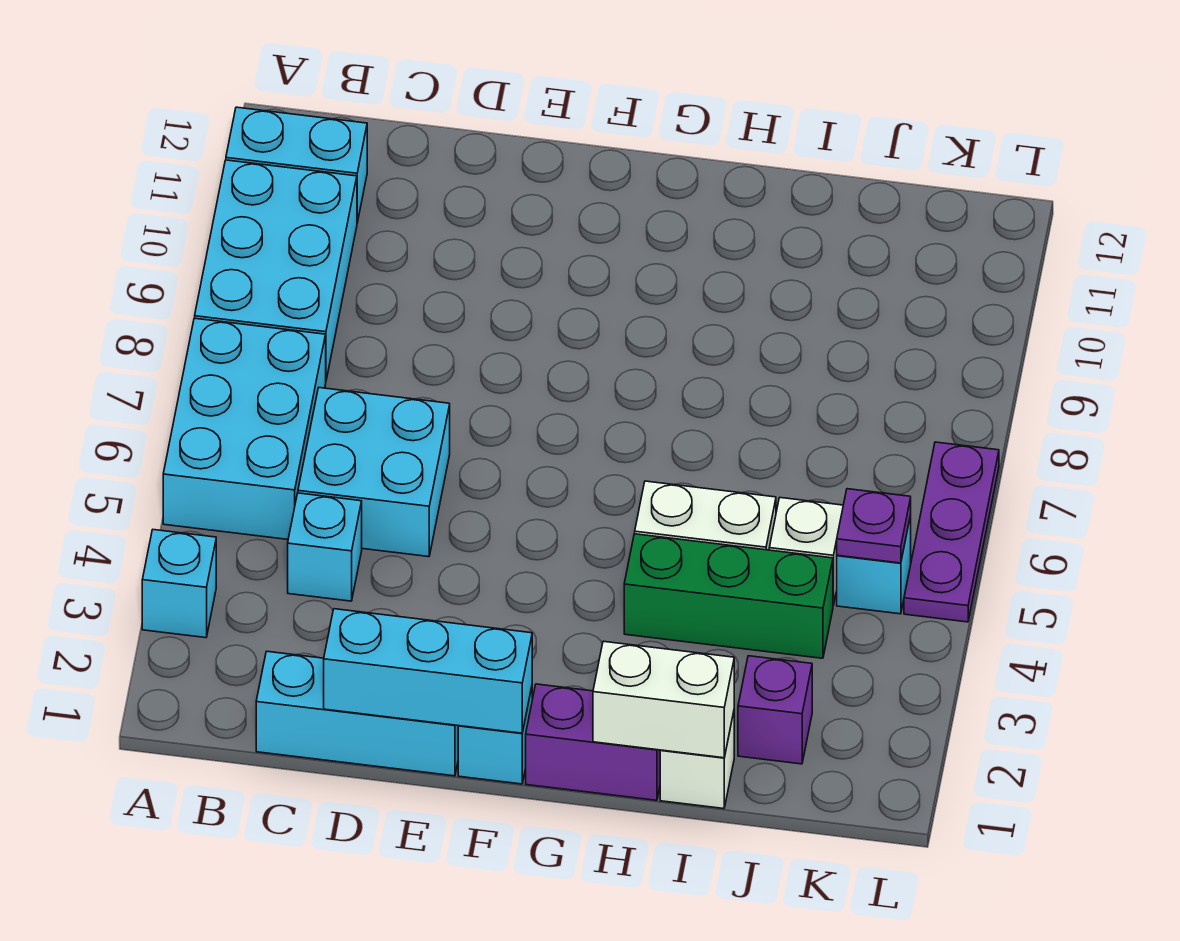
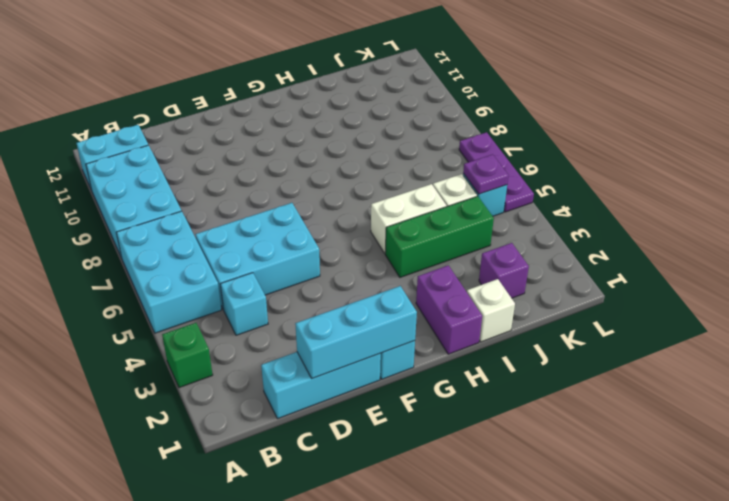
cyan 1x1 brick [142,530,216,638] -> green 1x1 brick [162,323,213,388]
cyan 2x2 brick [298,388,450,557] -> cyan 2x3 brick [195,203,320,310]
purple 1x2 brick [526,684,660,800] -> purple 1x2 brick turned to [416,265,482,354]
white 1x2 brick [593,641,734,758] -> none

